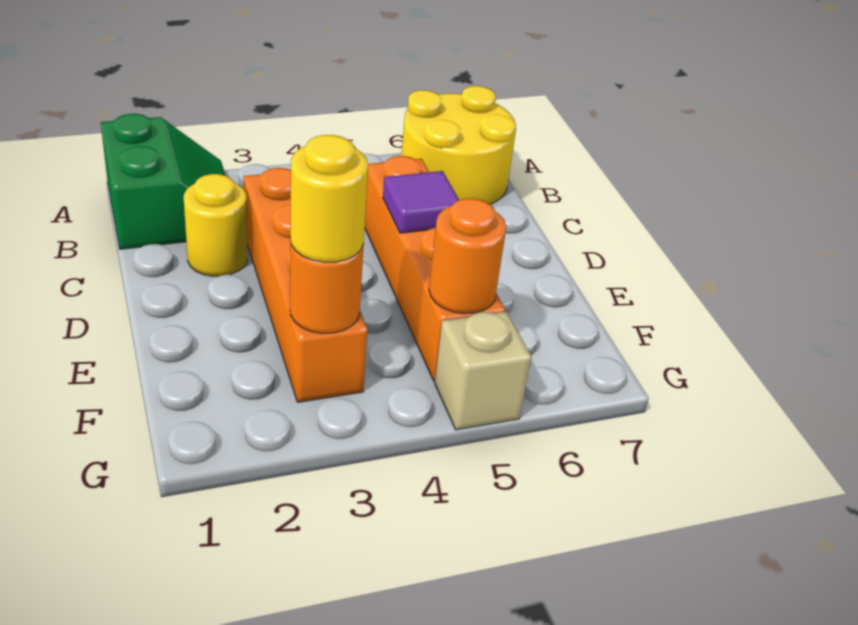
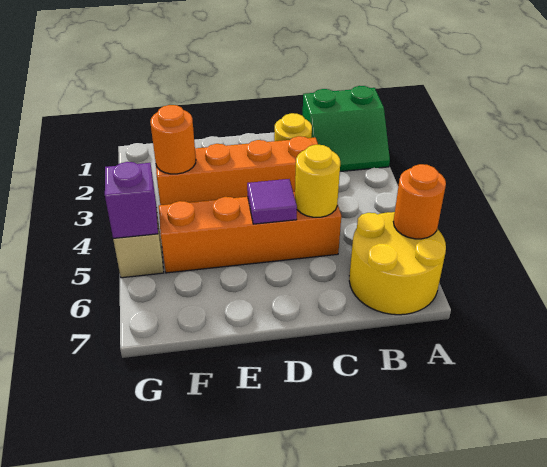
yellow 1x1 round brick [290,135,368,262] -> yellow 1x1 round brick moved to [295,145,340,217]
orange 1x1 round brick [429,198,506,314] -> orange 1x1 round brick moved to [393,164,446,239]
none -> purple 1x1 brick [105,162,158,238]

